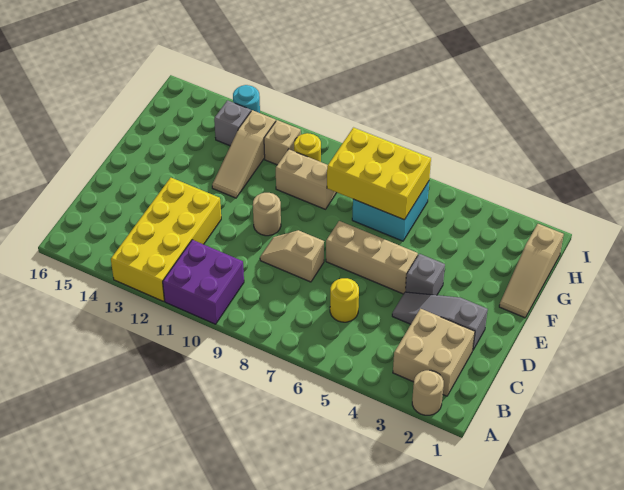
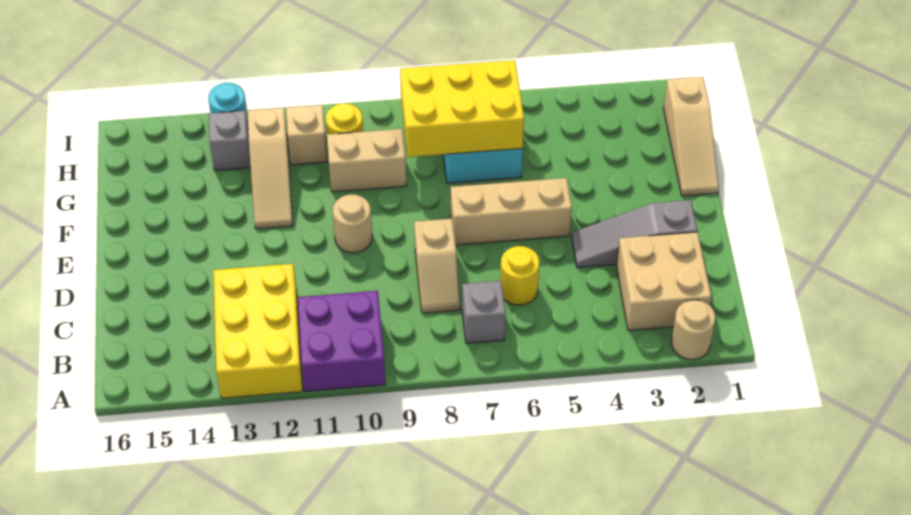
yellow 2x4 brick [111,178,221,301] -> yellow 2x3 brick [213,264,303,398]
tan 1x2 slope [260,230,324,282] -> tan 1x2 slope turned to [414,219,460,313]
grey 1x1 brick [406,254,445,295] -> grey 1x1 brick moved to [462,281,506,344]

